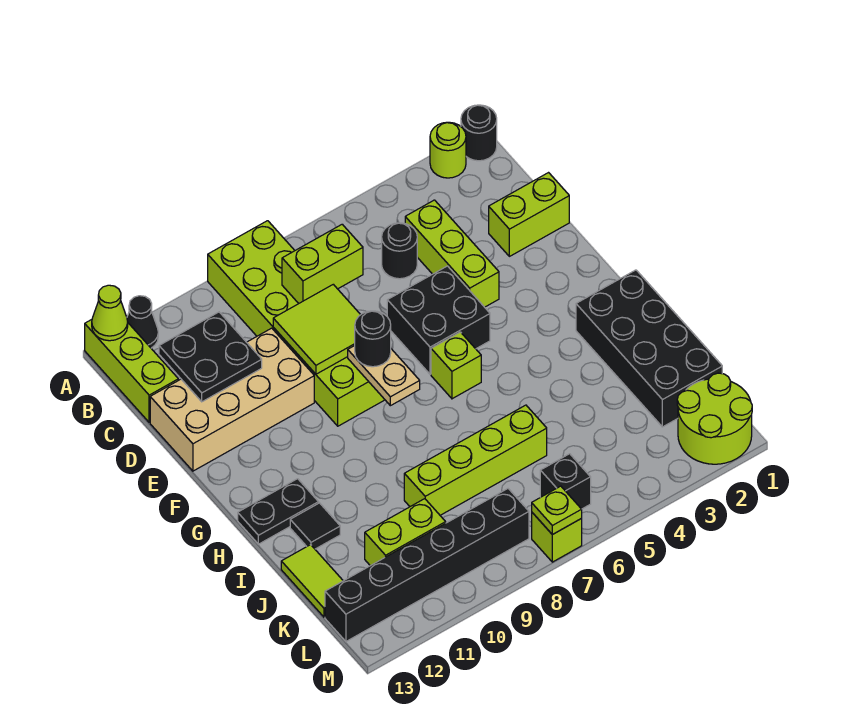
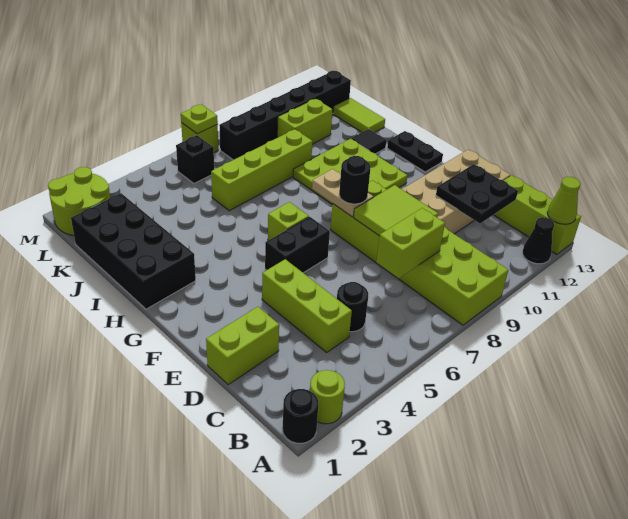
black 2x2 brick [387,266,490,374] -> black 1x2 brick [265,217,330,273]
none -> lime 3x3 plate [293,139,407,204]
black 1x2 plate [238,479,319,544] -> black 1x2 plate turned to [387,131,443,172]

